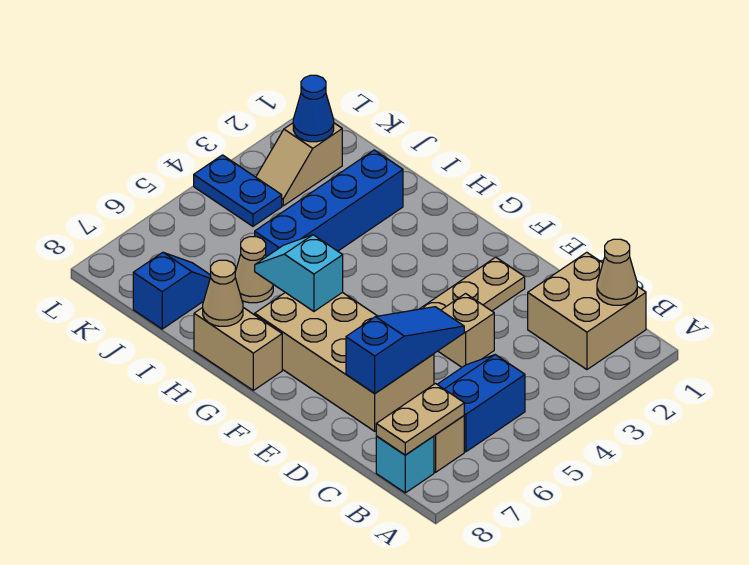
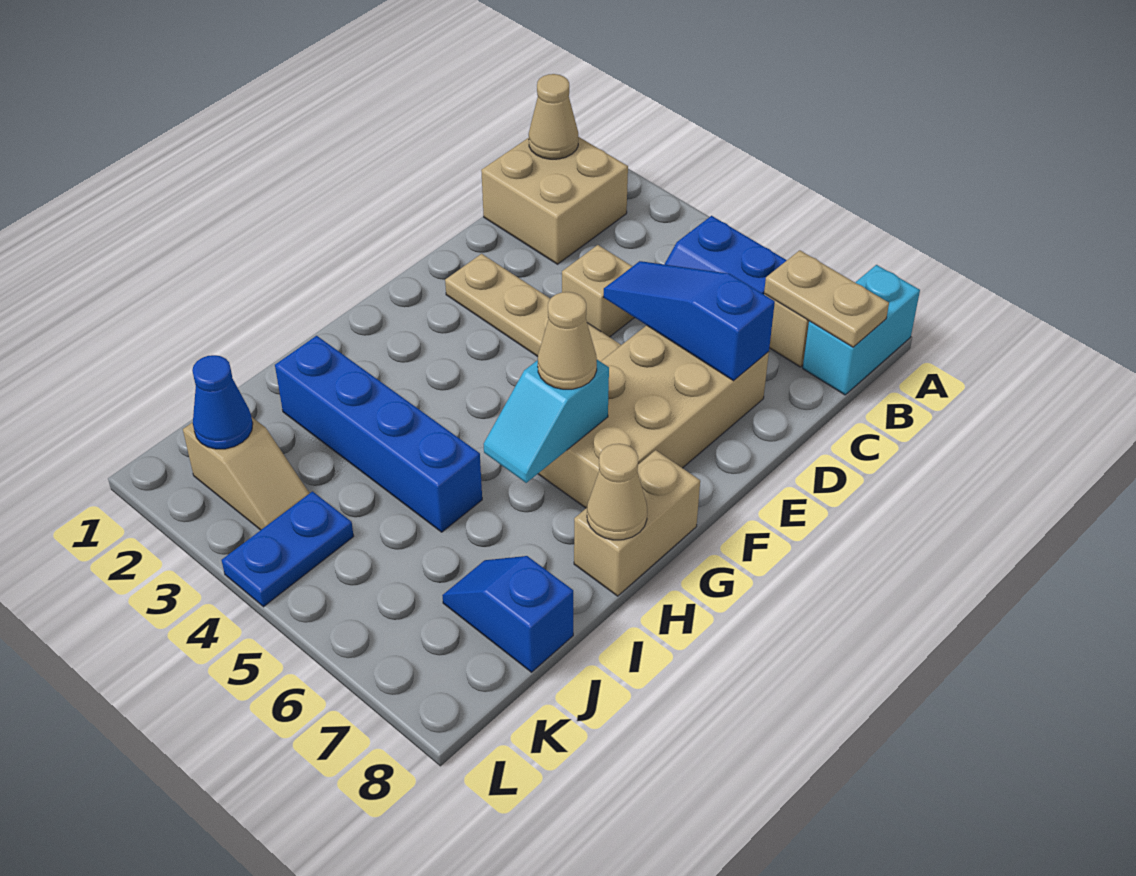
cyan 1x1 brick [376,436,434,493] -> cyan 1x2 brick [803,265,920,395]
tan 1x1 cone [235,237,273,303] -> tan 1x1 cone moved to [538,292,597,389]

